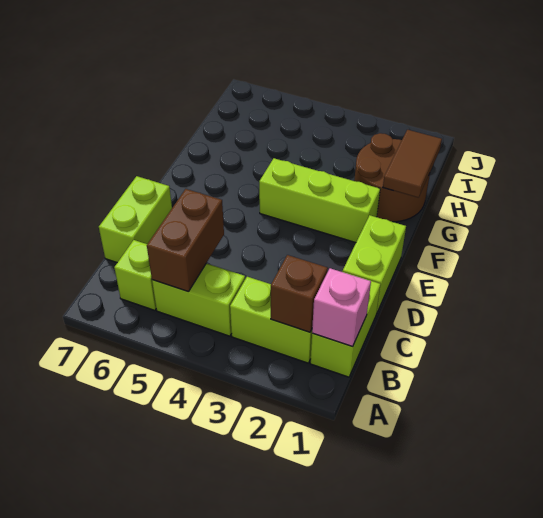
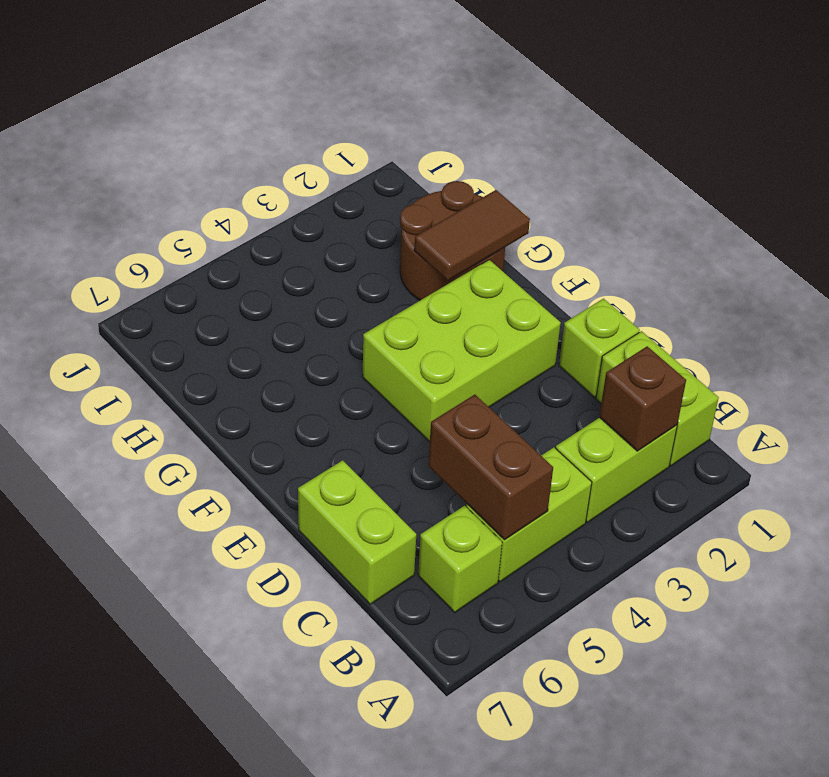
pink 1x1 brick [312,268,371,347] -> none
lime 1x2 brick [343,215,406,312] -> lime 1x1 brick [559,299,640,397]
lime 1x3 brick [259,158,380,243] -> lime 2x3 brick [363,260,561,442]
brown 1x2 tile [383,130,442,198] -> brown 1x2 tile turned to [414,190,530,281]

